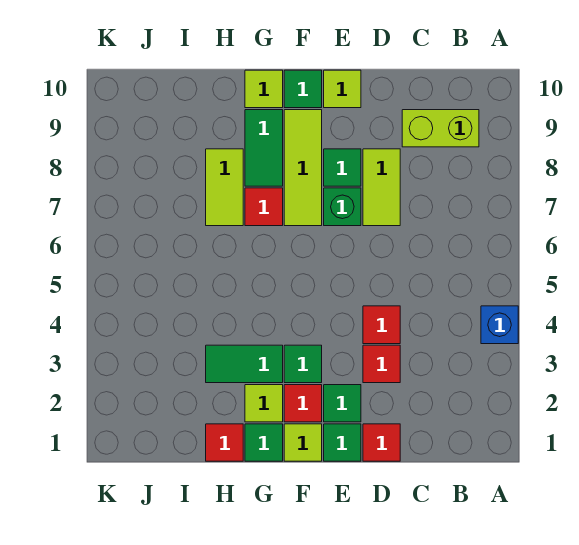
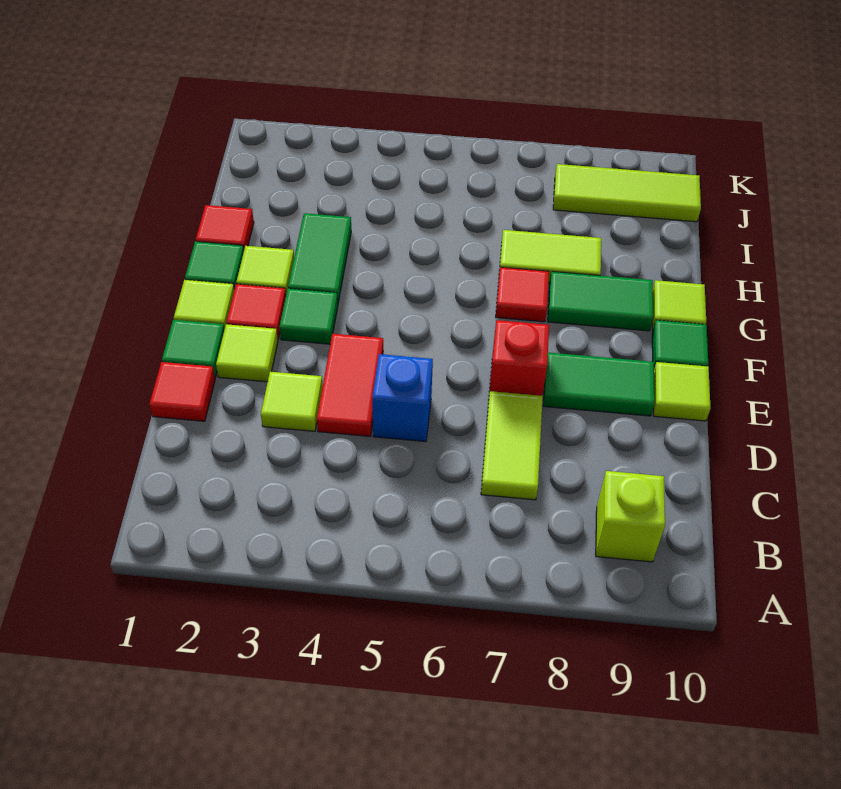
blue 1x1 brick [481,306,518,344] -> blue 1x1 brick moved to [372,354,433,442]
lime 1x2 brick [402,110,479,147] -> lime 1x1 brick [596,471,665,562]
red 1x1 tile [363,345,400,383] -> lime 1x1 tile [261,372,323,431]
red 1x1 tile [363,306,400,344] -> red 1x2 tile [317,334,383,436]
lime 1x2 tile [363,149,400,226] -> lime 1x2 tile turned to [481,391,543,500]
green 1x1 tile [324,385,361,422] -> lime 1x1 tile [216,324,278,382]
green 1x1 brick [324,188,361,226] -> red 1x1 brick [489,320,549,396]
green 1x1 tile [324,149,361,186] -> green 1x2 tile [543,353,654,416]
lime 1x3 tile [284,110,322,226] -> lime 1x3 tile moved to [553,164,701,222]

